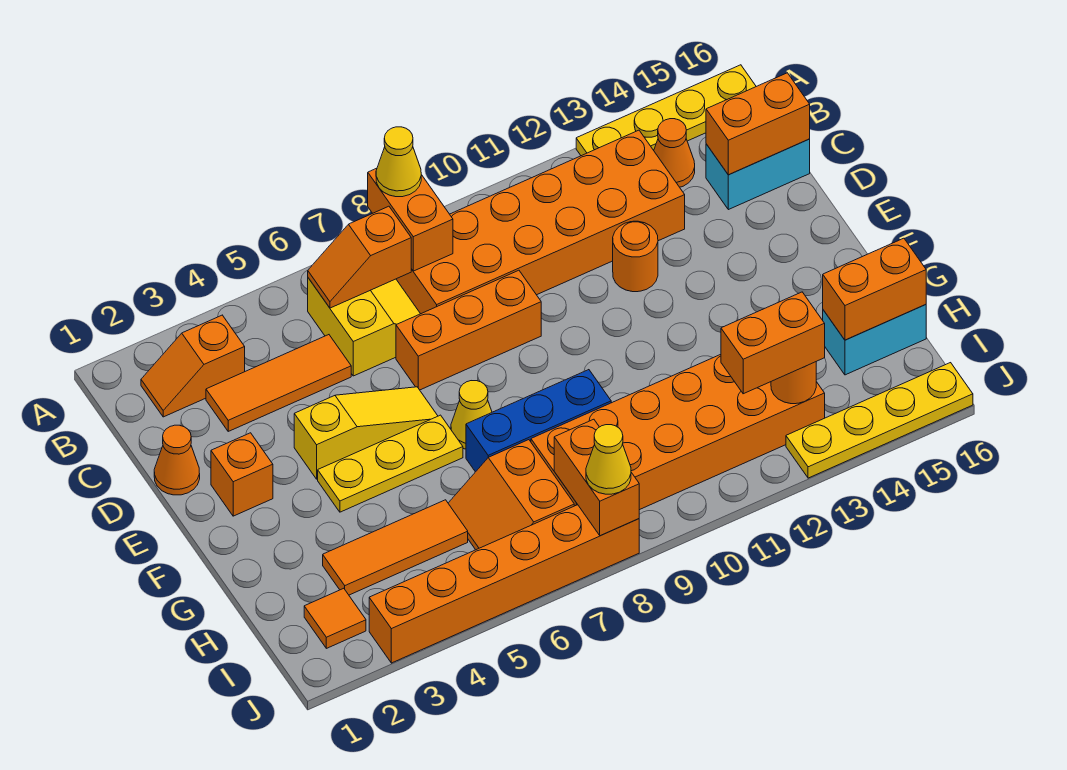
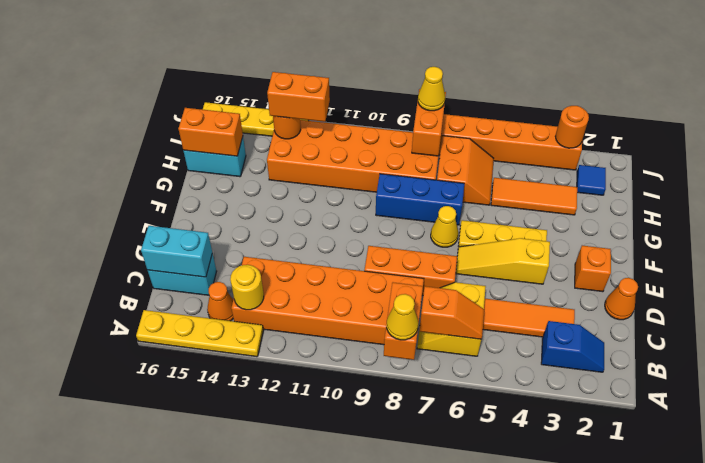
orange 1x2 slope [141,315,245,417] -> blue 1x2 slope [541,321,604,372]
none -> yellow 1x1 round brick [230,265,264,310]
orange 1x2 brick [706,73,810,175] -> cyan 1x2 brick [141,226,212,277]
orange 1x1 round brick [613,221,658,292] -> orange 1x1 round brick moved to [555,106,589,148]
orange 1x1 tile [304,588,366,648] -> blue 1x1 tile [577,165,606,195]

